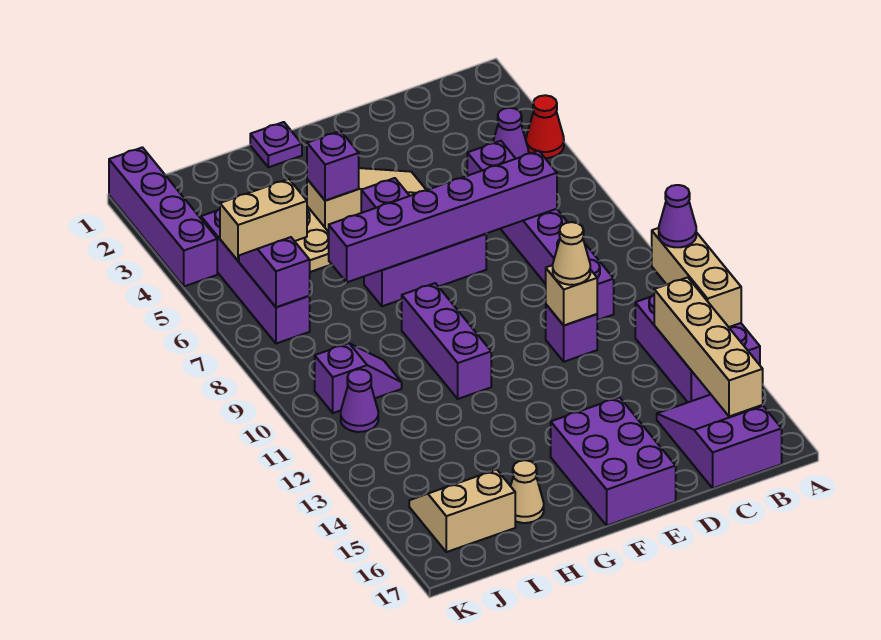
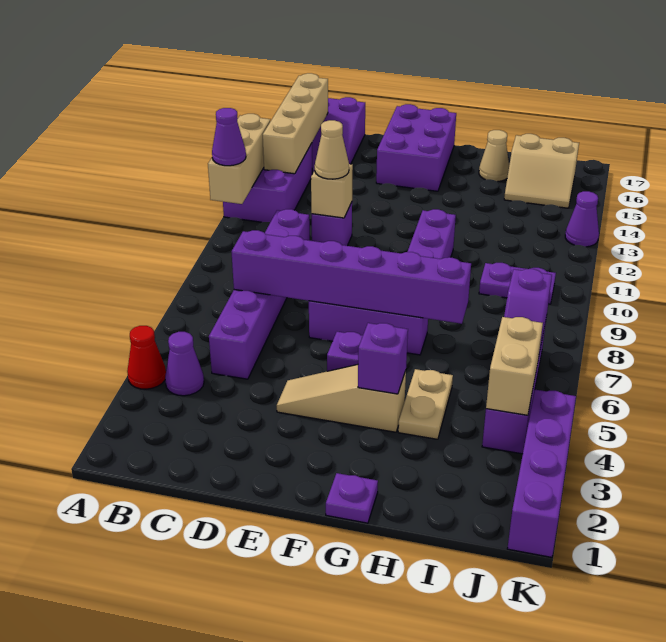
tan 1x2 brick [220,179,307,261] -> tan 1x2 brick turned to [486,317,543,415]
purple 1x2 slope [315,343,402,413] -> purple 1x2 plate [479,263,556,304]
purple 1x1 cone [341,369,378,432] -> purple 1x1 cone moved to [565,191,599,247]

